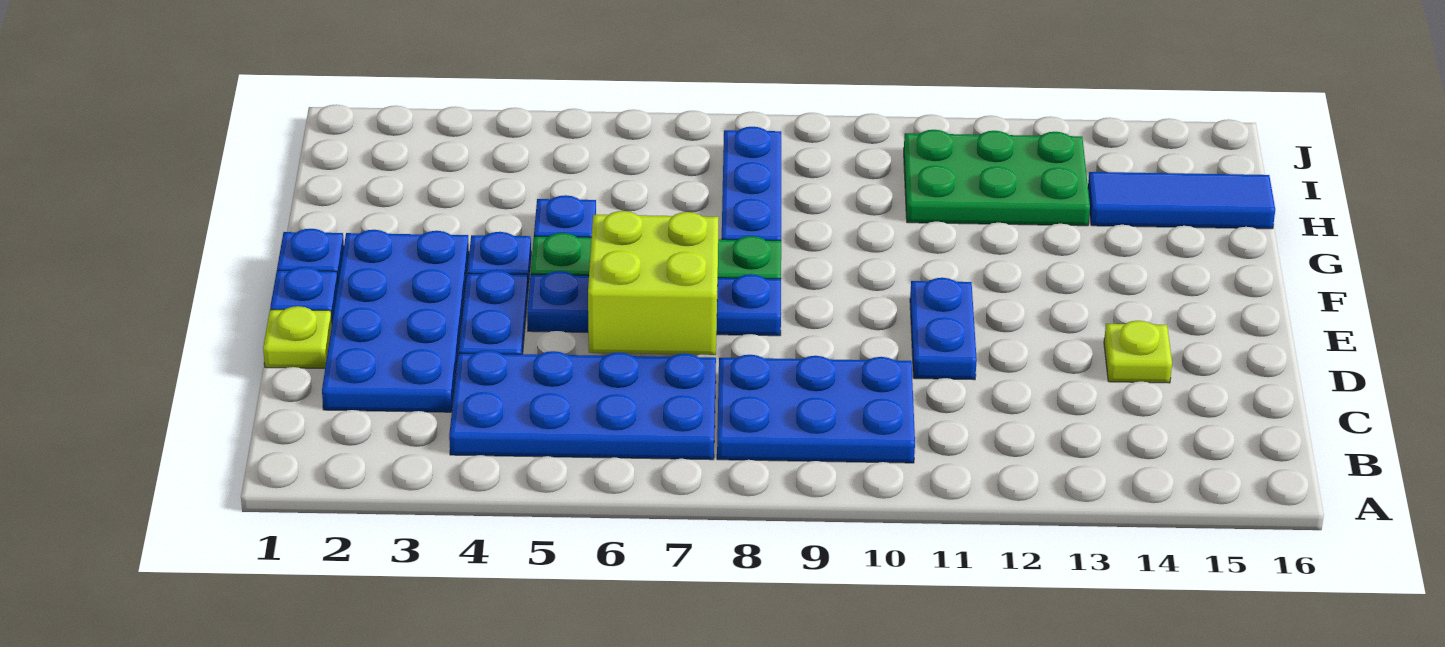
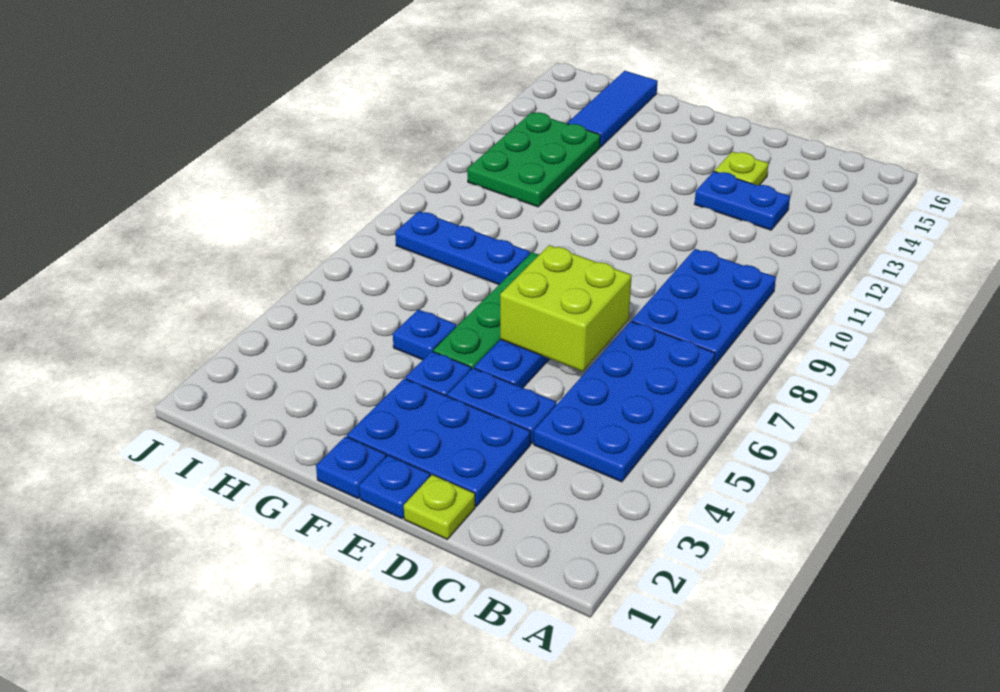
blue 2x4 plate [322,230,469,412] -> blue 2x3 plate [347,378,530,506]
blue 1x2 plate [910,278,977,380] -> blue 1x2 plate moved to [695,171,790,230]

